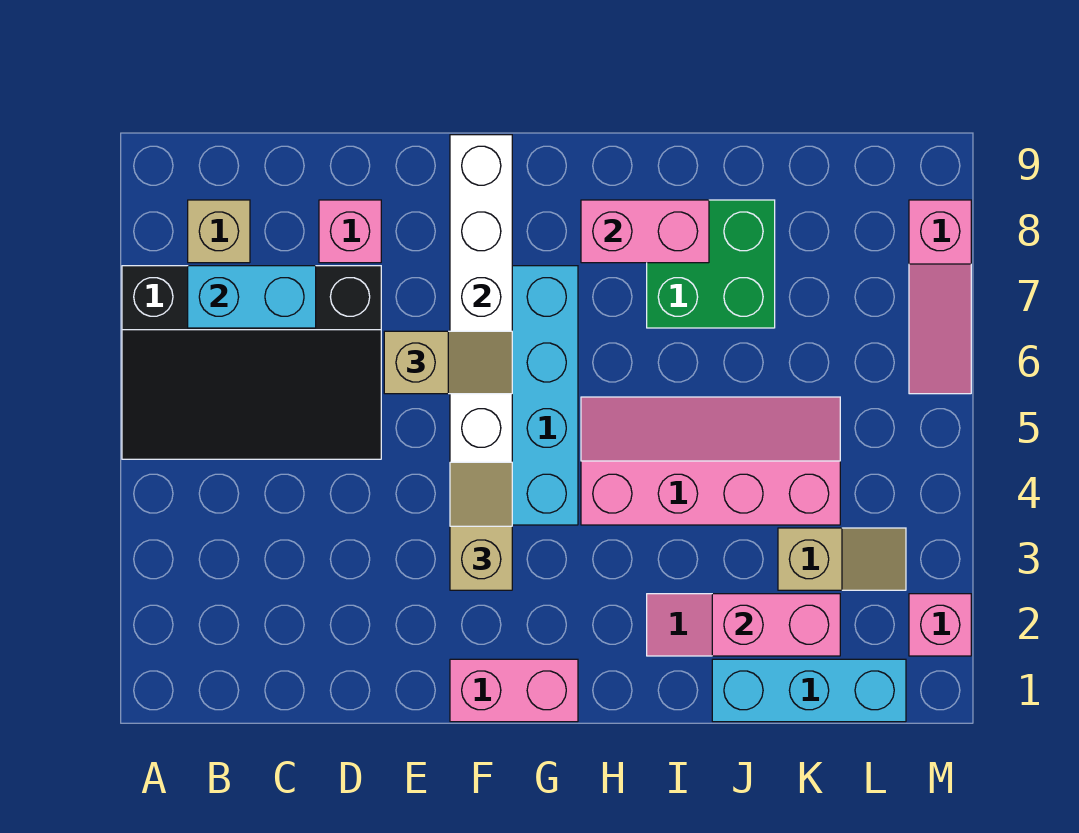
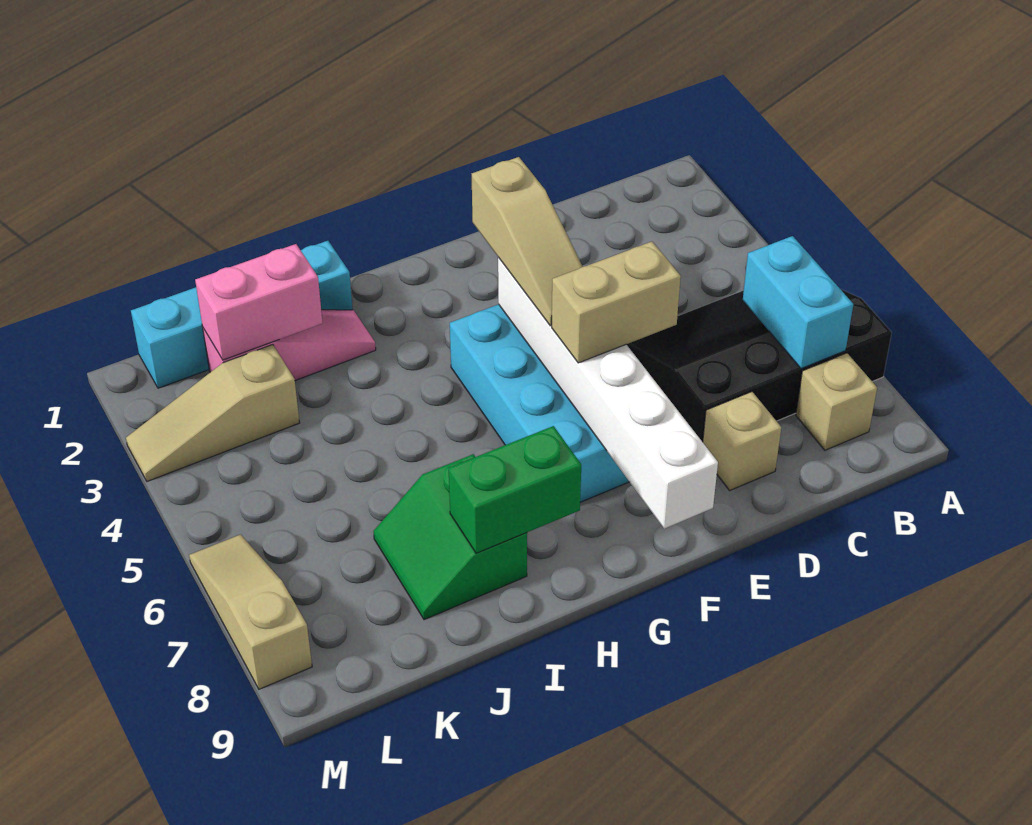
cyan 1x2 brick [188,266,316,328] -> cyan 1x2 brick turned to [743,236,853,369]
pink 1x1 brick [319,200,381,263] -> tan 1x1 brick [703,392,781,490]
tan 1x2 slope [384,331,512,394] -> tan 1x2 brick [552,242,681,363]
pink 1x2 brick [450,659,578,722] -> none
tan 1x2 slope [450,462,512,590] -> tan 1x3 slope [472,157,583,326]
pink 2x4 slope [581,397,840,525] -> none
pink 1x2 brick [581,200,709,263] -> green 1x2 brick [449,426,581,553]
green 2x2 brick [647,200,775,328] -> green 2x2 slope [373,454,527,620]
cyan 1x3 brick [712,659,906,722] -> cyan 1x4 brick [131,241,353,388]
tan 1x2 slope [778,528,906,590] -> tan 1x3 slope [126,345,300,481]
pink 1x1 brick [909,594,971,656] -> none
pink 1x3 slope [909,200,971,394] -> tan 1x3 slope [189,535,312,689]

